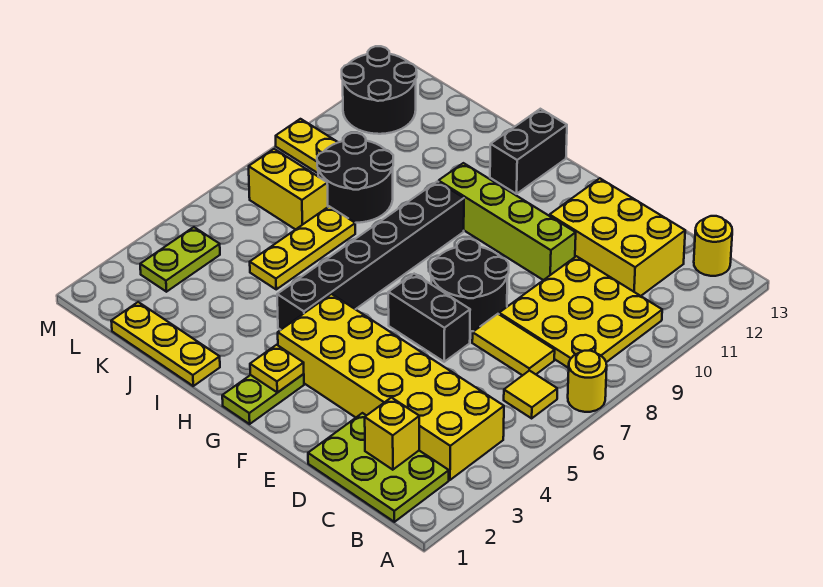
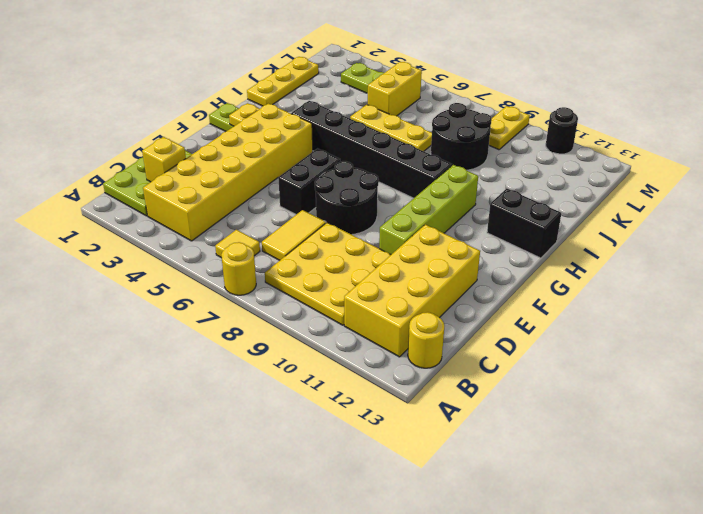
yellow 2x3 brick [550,178,685,296] -> yellow 2x4 brick [344,225,480,357]
yellow 1x2 brick [249,149,328,230] -> yellow 1x2 brick moved to [368,62,422,116]
black 2x2 round brick [342,46,417,134] -> black 1x1 round brick [546,107,578,154]

